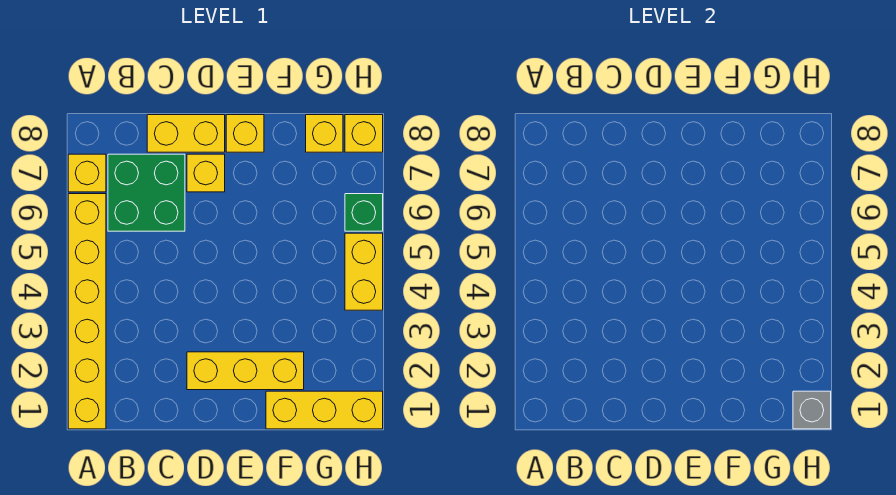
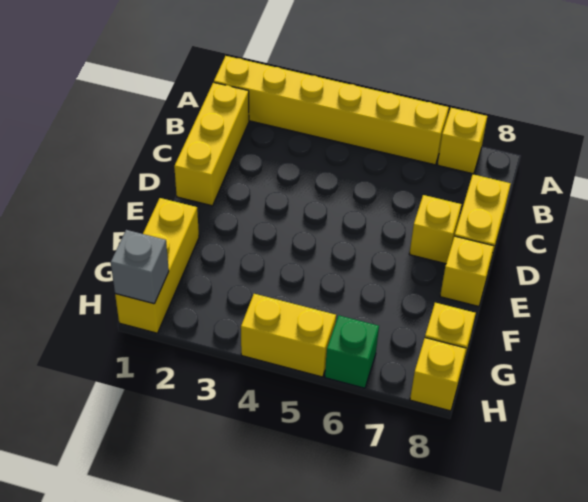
green 2x2 brick [108,154,185,231] -> none
yellow 1x3 brick [187,352,304,390] -> yellow 1x3 brick moved to [174,82,249,206]

